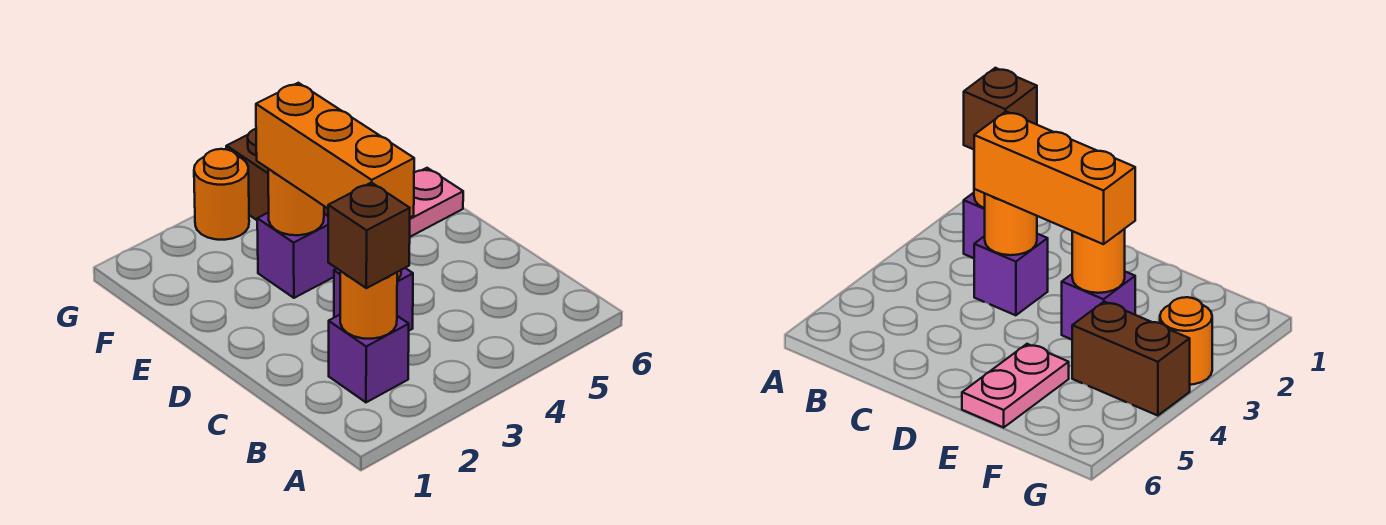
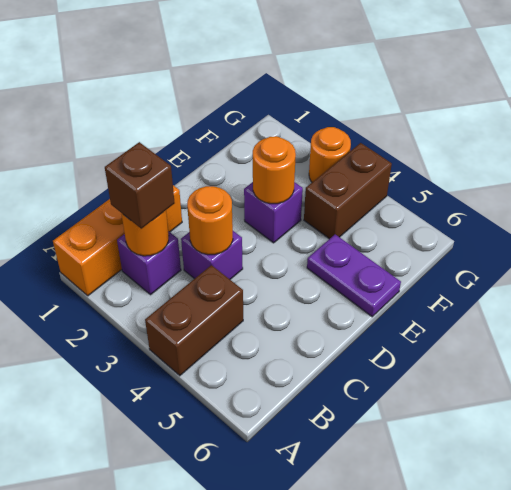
none -> brown 1x2 brick [145,265,243,376]
orange 1x3 brick [256,83,414,217] -> orange 1x3 brick moved to [53,185,182,296]
pink 1x2 plate [410,168,463,237] -> purple 1x2 plate [307,234,401,317]

